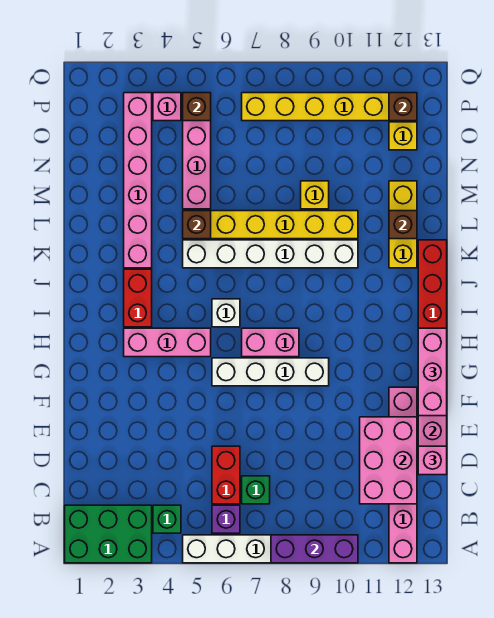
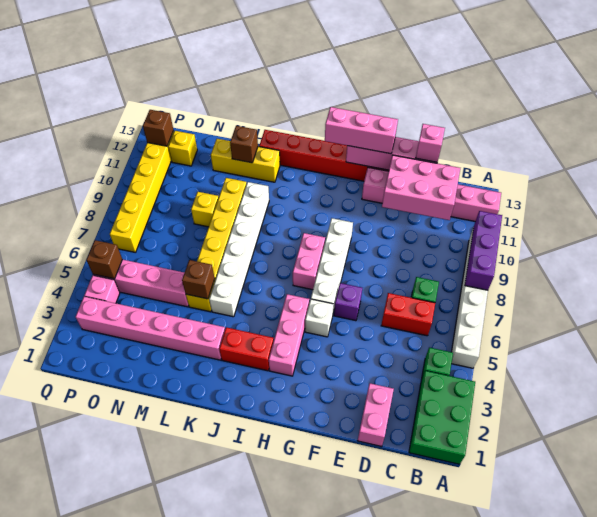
purple 1x1 brick [212,505,240,533] -> purple 1x1 brick moved to [334,283,362,321]
none -> pink 1x2 brick [358,383,394,447]
white 1x1 brick [212,299,240,327] -> white 1x1 brick moved to [305,299,333,337]

